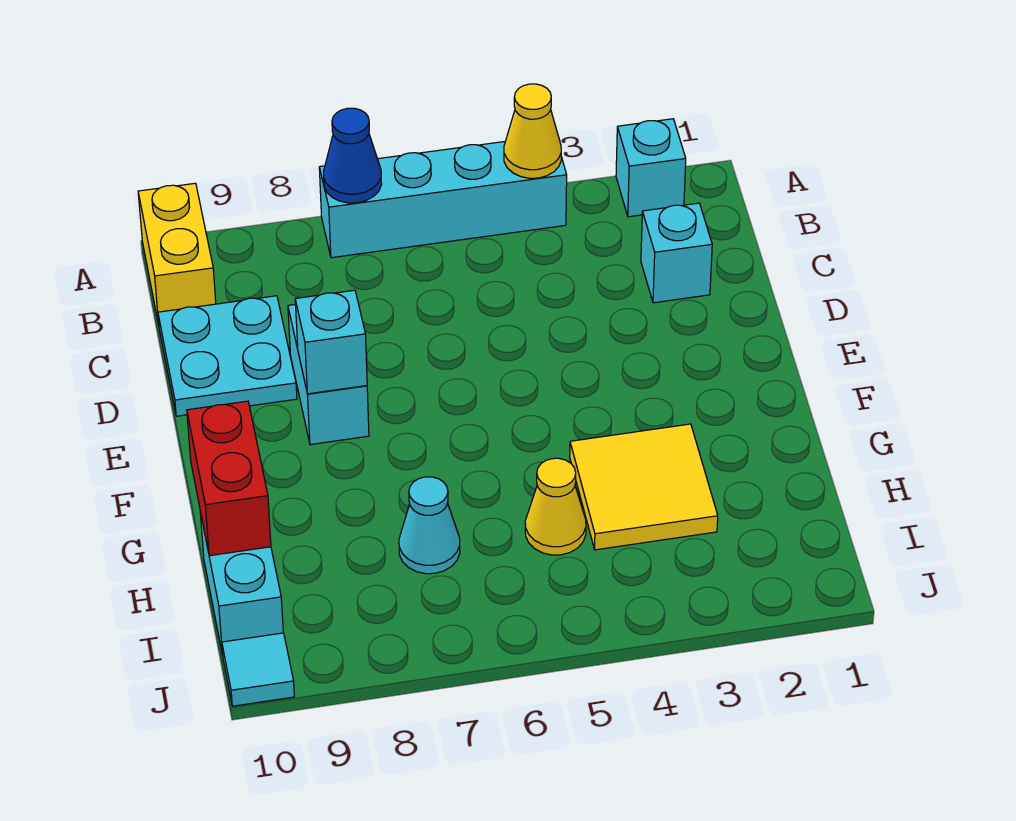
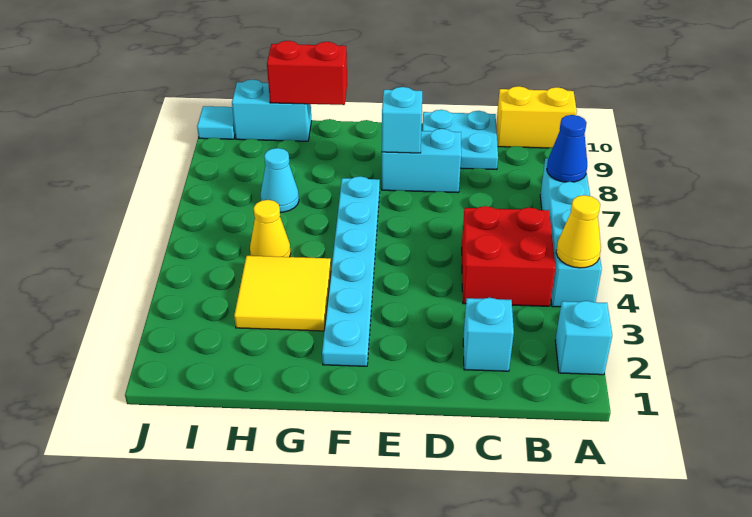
none -> red 2x2 brick [462,206,556,306]
none -> cyan 1x6 plate [322,176,380,366]

